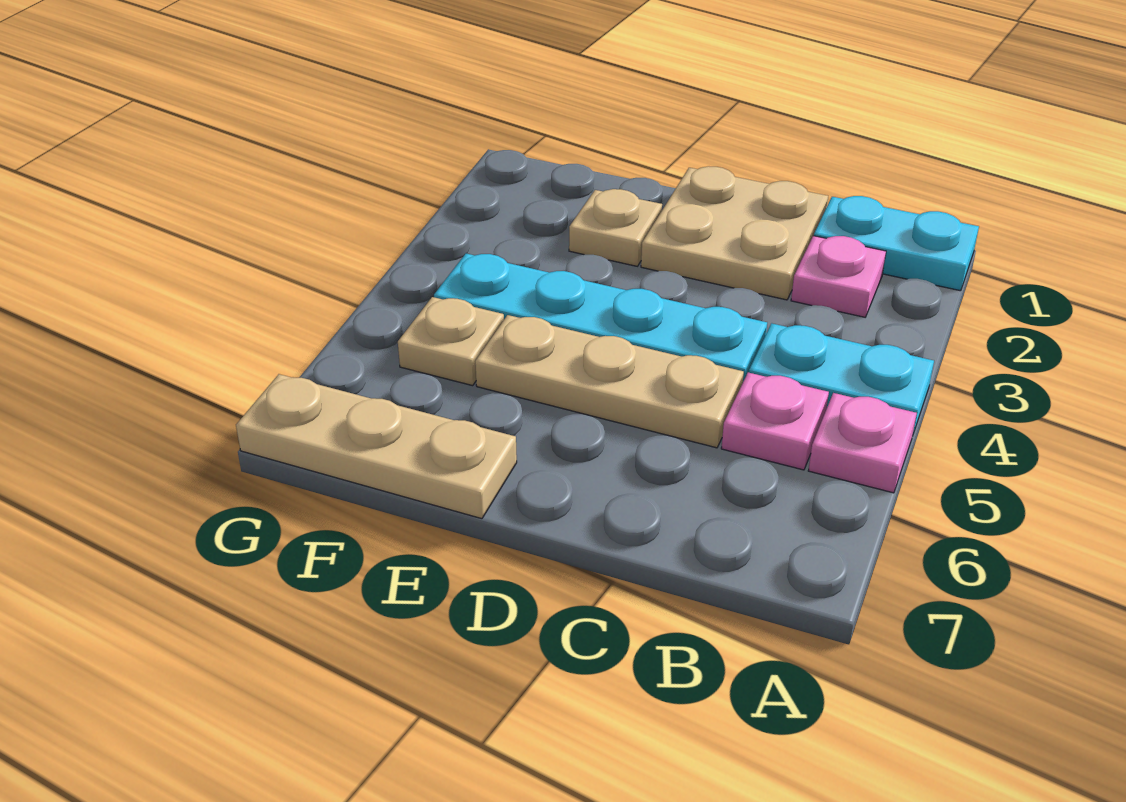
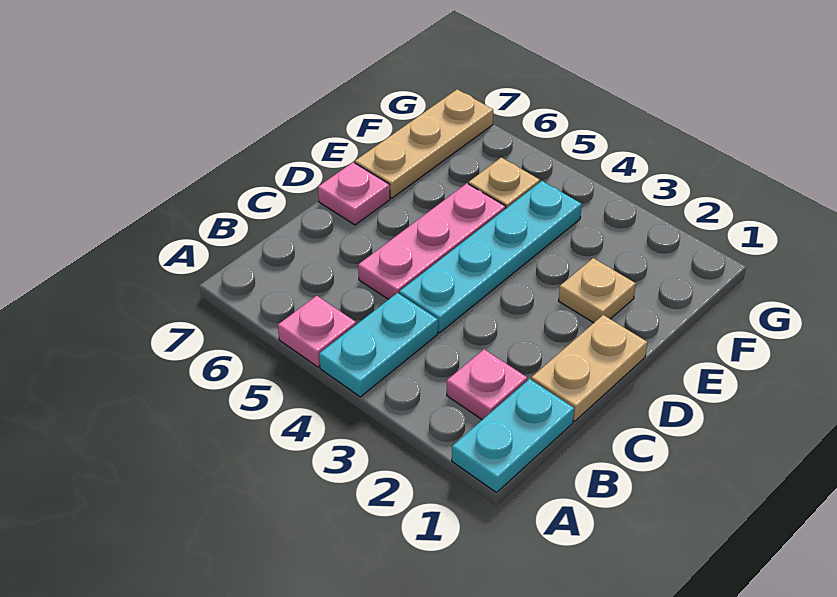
pink 1x1 plate [721,372,829,470] -> pink 1x1 plate moved to [318,162,390,225]
tan 2x2 plate [641,166,828,300] -> tan 1x2 plate [531,315,647,421]
tan 1x3 plate [475,315,744,448] -> pink 1x3 plate [358,183,506,299]

